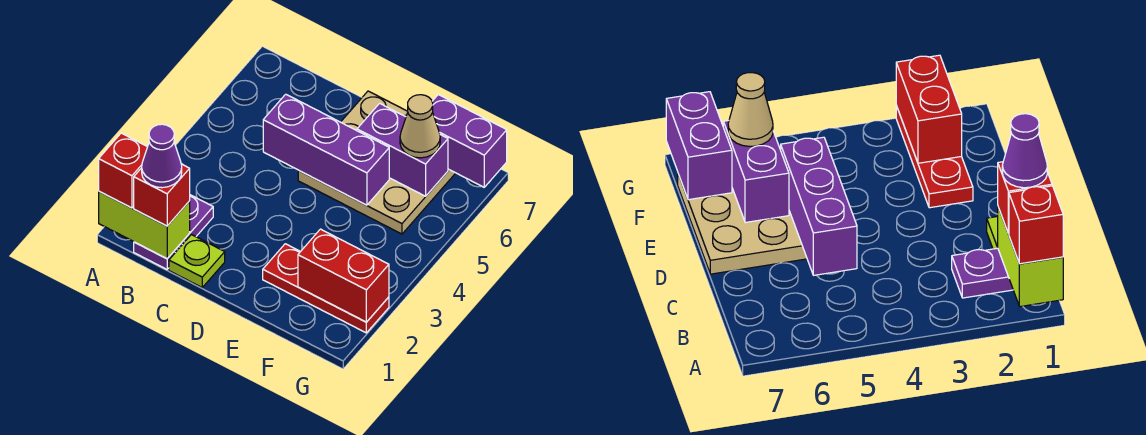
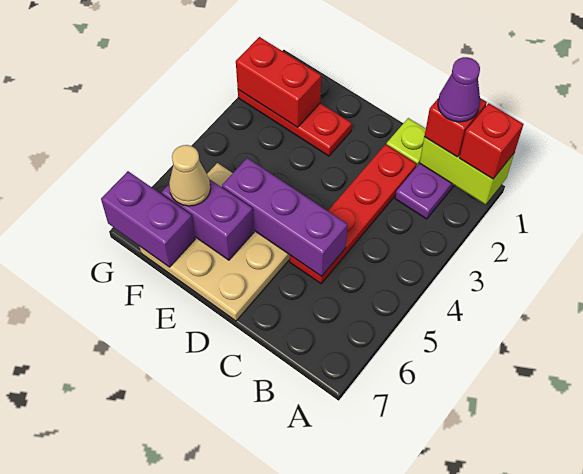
none -> red 1x4 plate [290,144,417,284]

